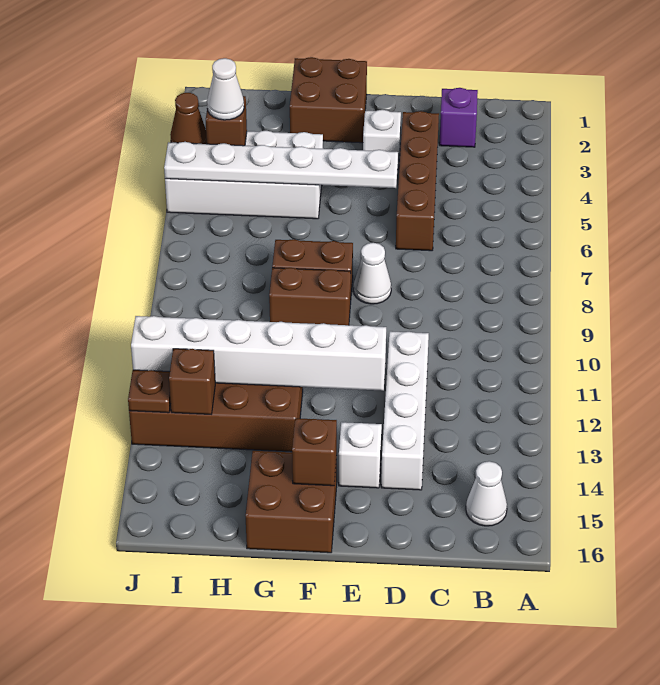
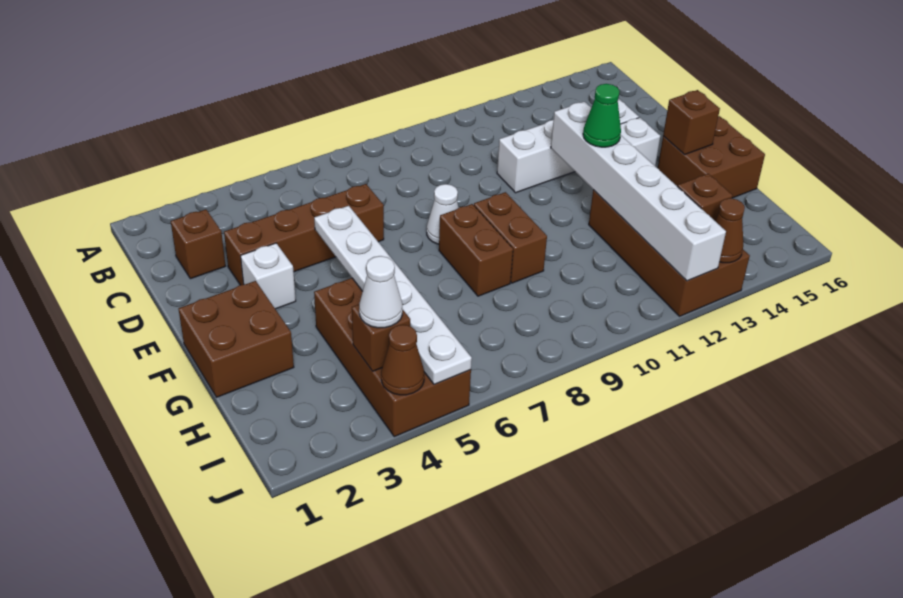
white 1x1 cone [466,461,507,526] -> none
purple 1x1 brick [439,88,478,147] -> brown 1x1 brick [171,209,226,279]
none -> green 1x1 cone [583,84,621,147]
white 2x4 brick [165,131,323,219] -> brown 2x4 brick [314,278,471,437]
brown 1x1 plate [128,370,171,413] -> brown 1x1 cone [714,198,745,263]

